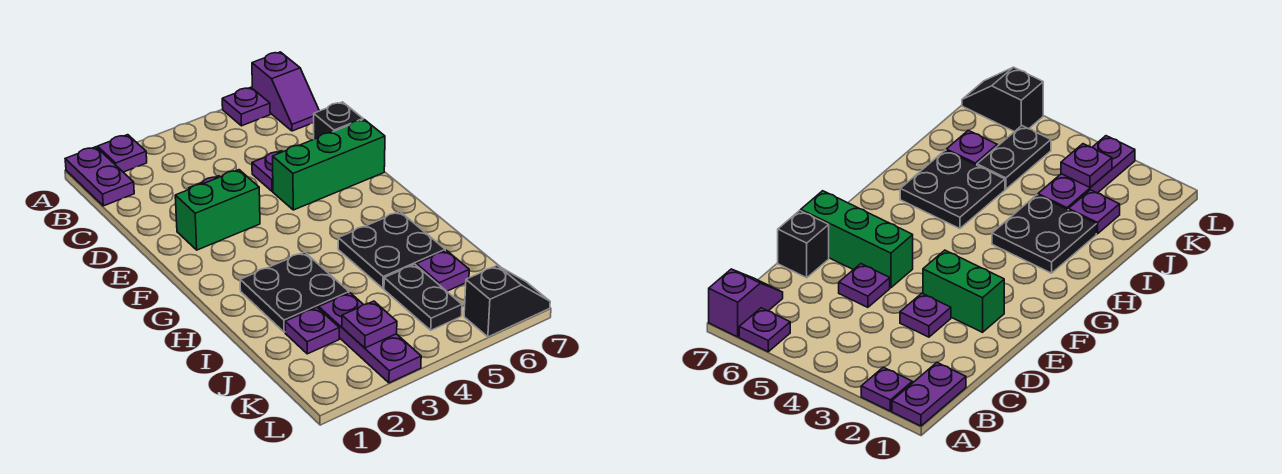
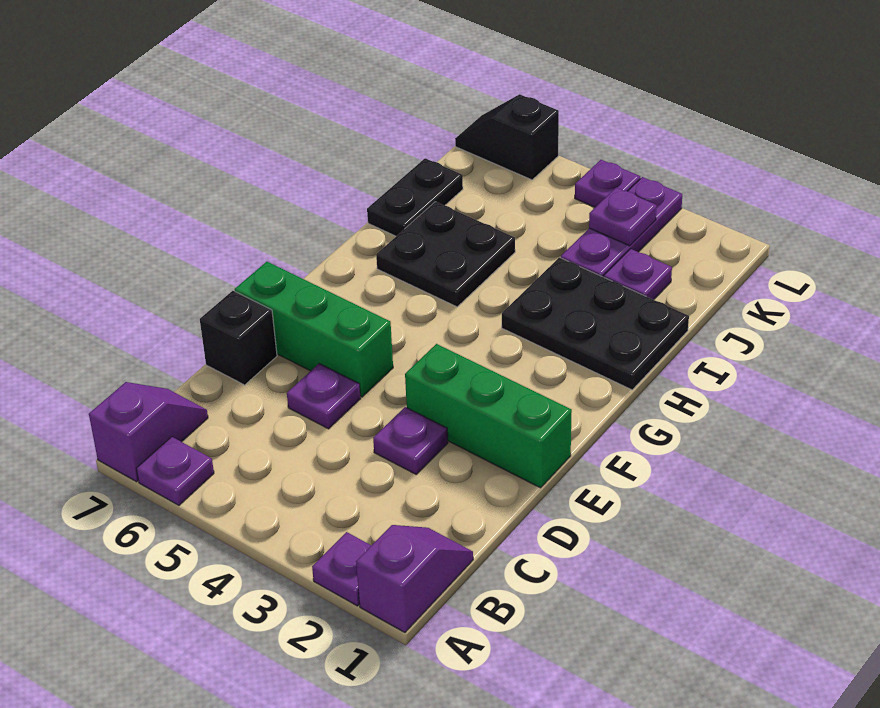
purple 1x2 plate [65,147,134,206] -> purple 1x2 slope [356,525,473,633]
green 1x2 brick [175,170,260,250] -> green 1x3 brick [405,344,572,488]
black 2x2 plate [240,252,349,332] -> black 2x3 plate [502,257,689,390]
black 1x2 plate [384,264,462,330] -> black 1x2 plate moved to [367,158,463,236]
purple 1x1 plate [416,250,469,291] -> purple 1x1 plate moved to [575,160,640,207]

